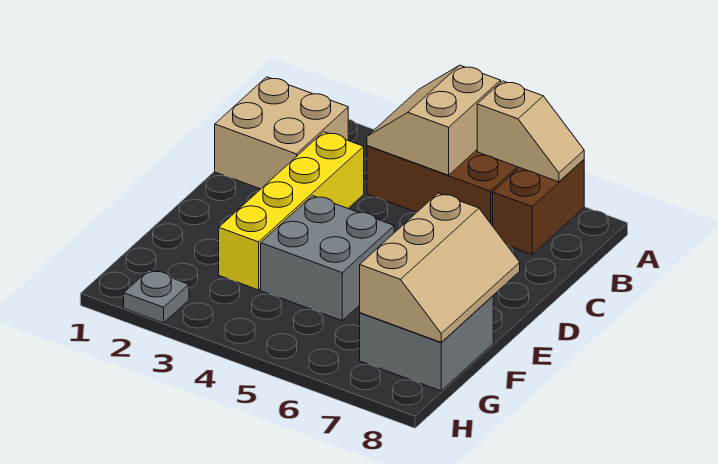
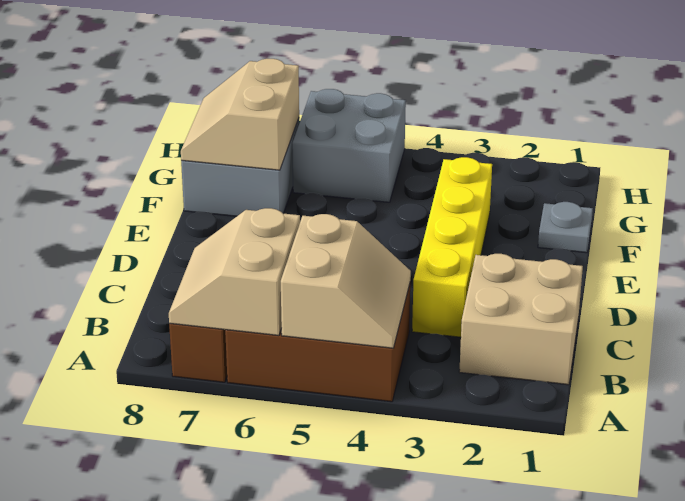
tan 1x2 slope [477,81,584,182] -> tan 2x2 slope [169,208,300,336]
grey 2x2 brick [261,196,394,321] -> grey 2x2 brick moved to [292,89,406,202]
tan 2x3 slope [360,193,520,342] -> tan 2x2 slope [181,59,299,170]
grey 1x1 plate [124,270,189,323] -> grey 1x1 plate moved to [538,202,593,253]

